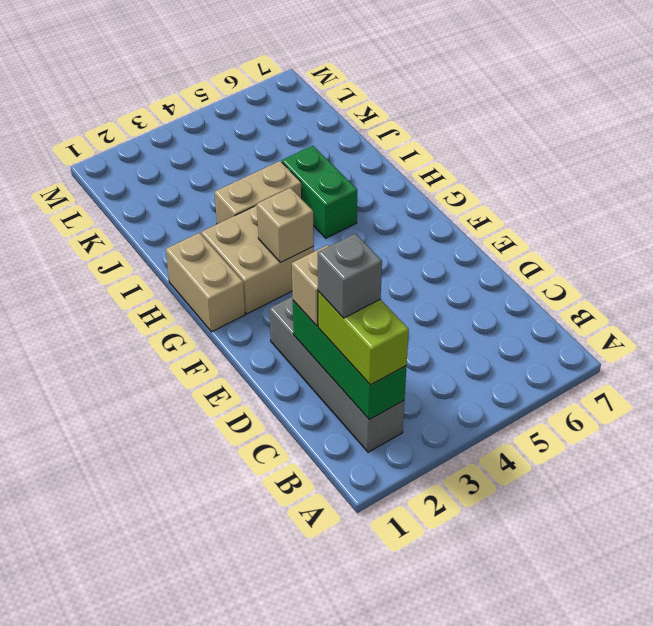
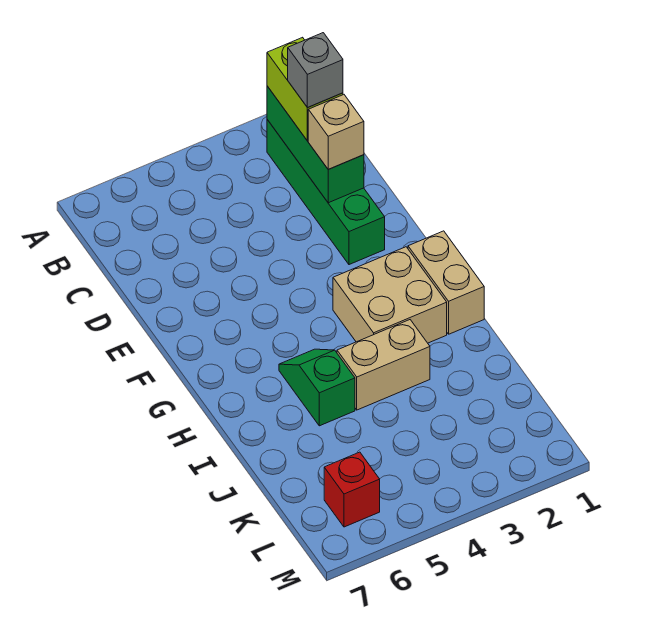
grey 1x4 brick [269,296,404,452] -> green 1x4 brick [267,120,385,265]
tan 1x1 brick [257,188,314,262] -> none
green 1x2 brick [282,146,357,238] -> green 1x2 slope [279,349,355,426]
none -> red 1x1 brick [324,452,380,527]

